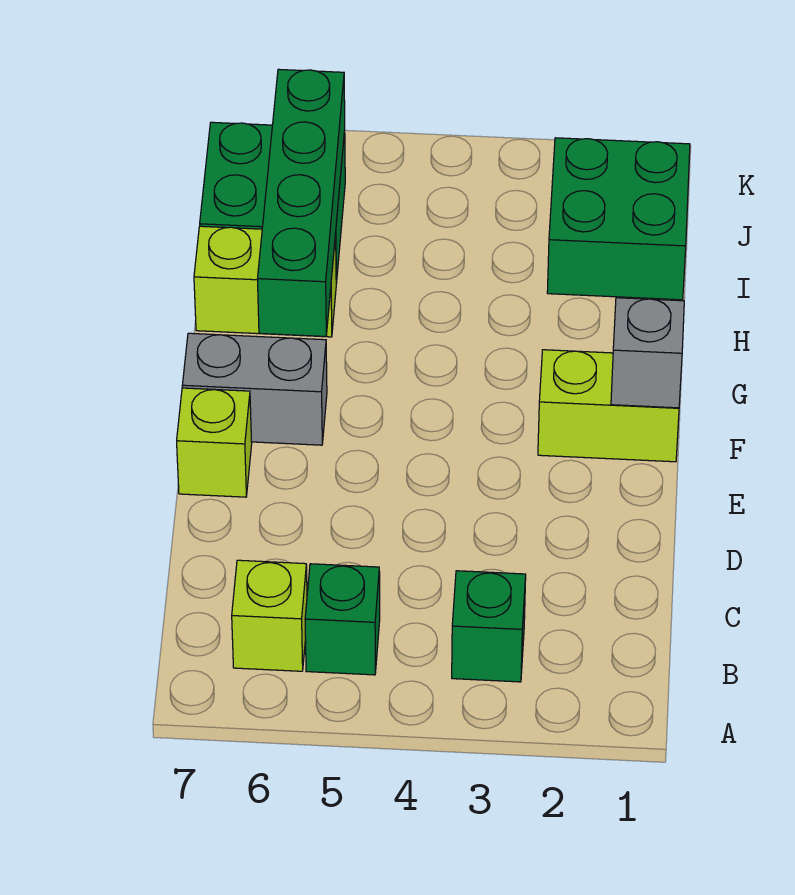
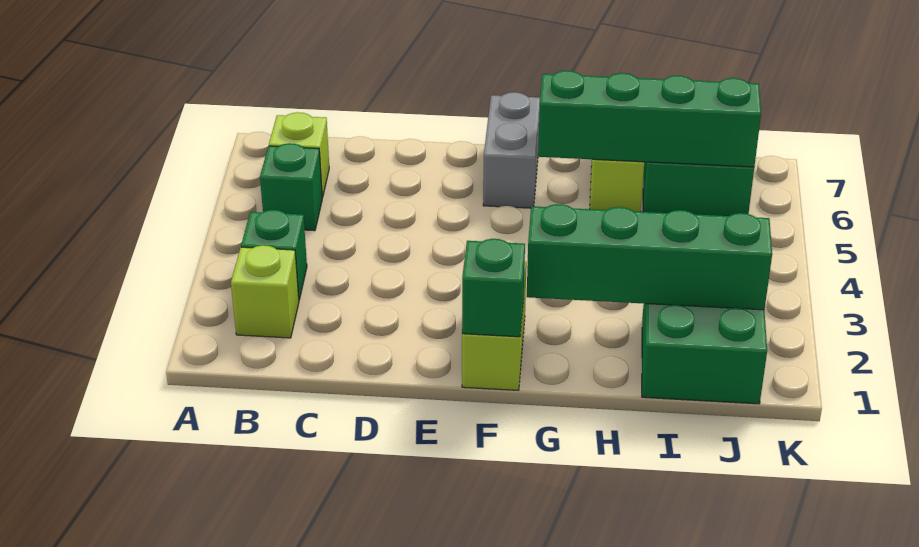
lime 1x1 brick [177,388,252,497] -> lime 1x1 brick moved to [231,245,299,338]
grey 1x1 brick [611,298,684,408] -> green 1x1 brick [462,239,525,337]
none -> green 1x4 brick [527,204,772,310]

